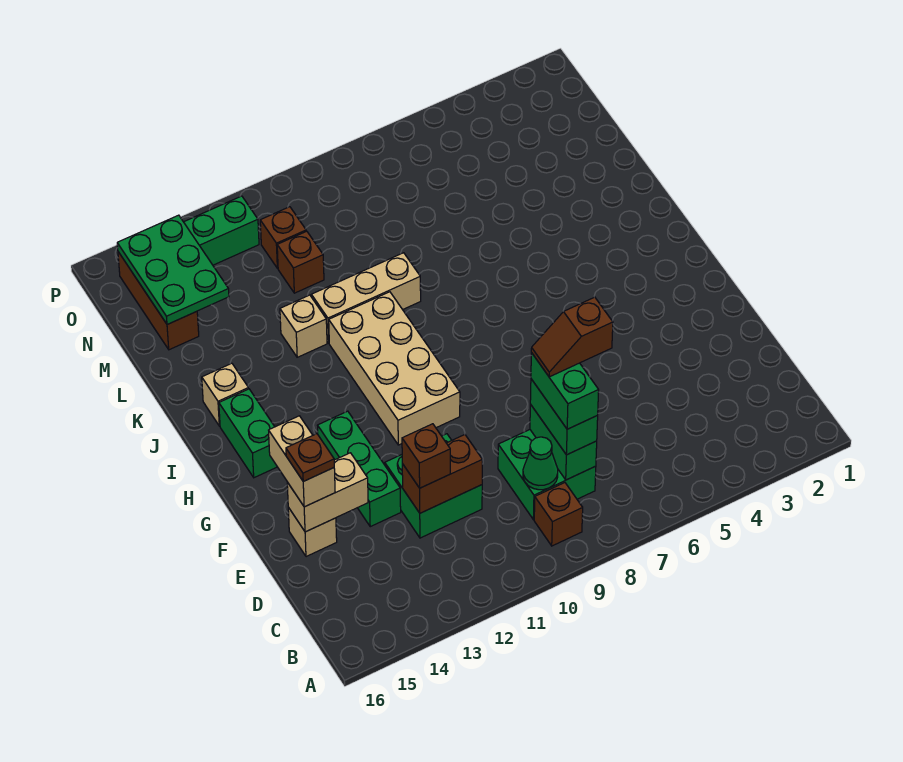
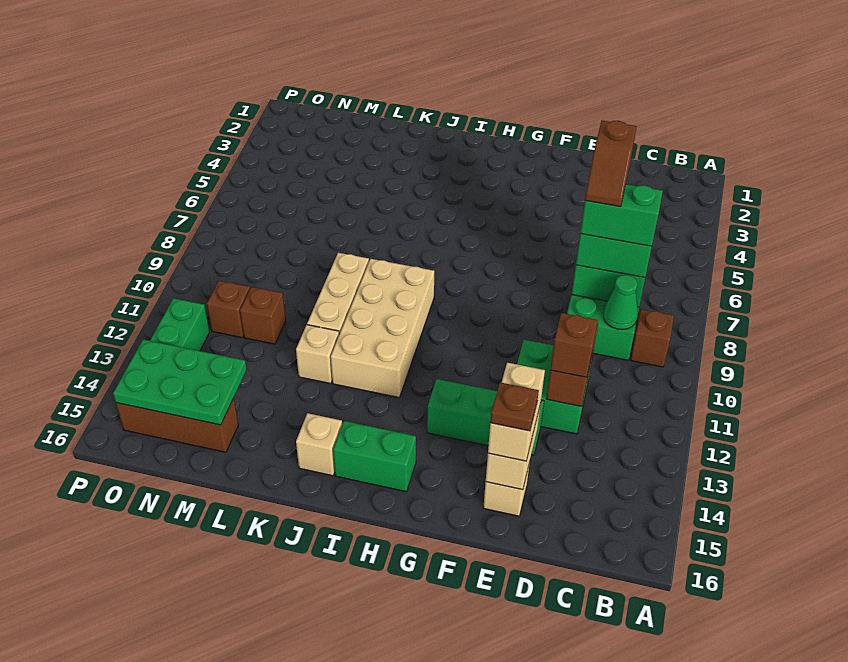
tan 1x2 brick [269,416,335,507] -> tan 1x2 brick turned to [488,363,545,461]
tan 2x4 brick [329,292,460,445] -> tan 2x4 brick turned to [331,259,434,397]

